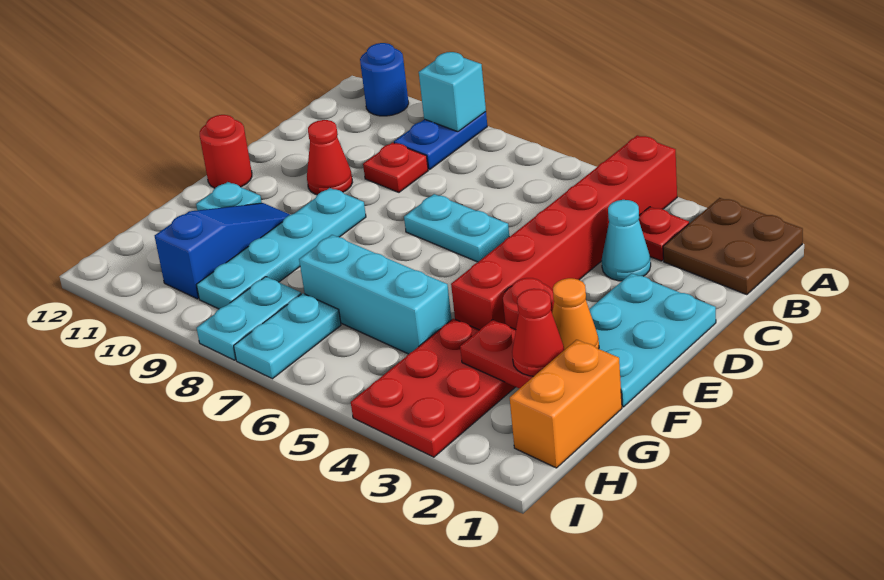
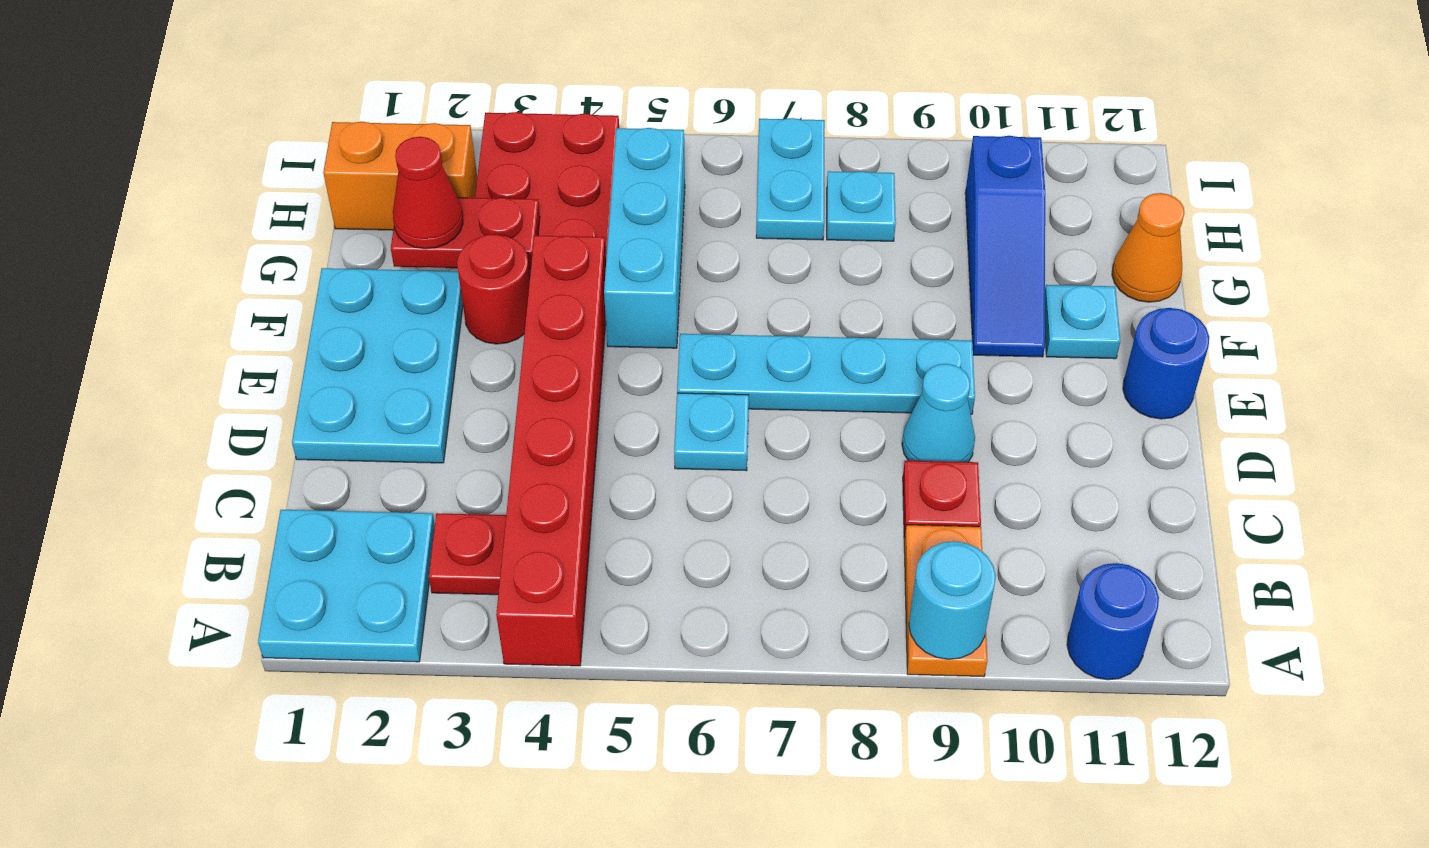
brown 2x2 plate [663,198,803,295] -> cyan 2x2 plate [258,510,435,662]
blue 1x2 plate [394,112,487,170] -> orange 1x2 plate [904,525,988,677]
cyan 1x1 brick [419,52,486,132] -> cyan 1x1 round brick [909,541,996,659]
cyan 1x1 cone [602,200,651,281] -> cyan 1x1 cone moved to [902,364,975,462]
cyan 1x2 plate [404,194,509,262] -> cyan 1x1 plate [674,393,749,471]
red 1x1 cone [307,120,353,195] -> none
cyan 1x4 plate [197,188,366,309] -> cyan 1x4 plate turned to [677,334,975,414]
red 1x1 round brick [200,115,252,188] -> blue 1x1 round brick [1123,308,1209,419]
orange 1x1 cone [552,278,599,350] -> orange 1x1 cone moved to [1112,193,1184,302]
orange 1x2 brick [510,340,622,468] -> orange 1x2 brick turned to [323,122,477,230]
cyan 1x3 brick [299,235,452,354] -> cyan 1x3 brick turned to [604,128,685,348]
cyan 1x2 plate [197,277,301,360] -> cyan 1x1 plate [827,171,896,241]

